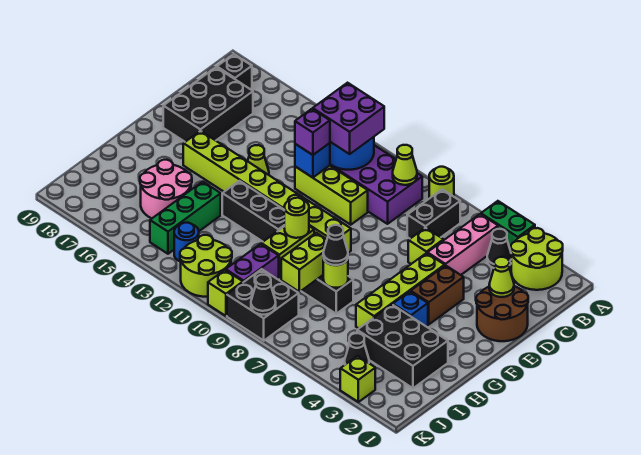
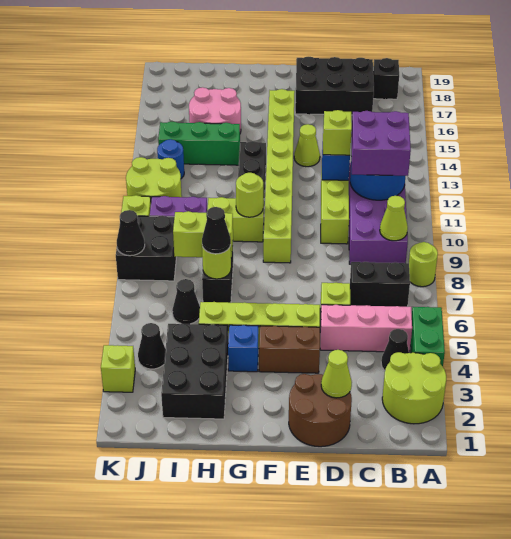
purple 1x1 brick [295,109,330,155] -> lime 1x1 brick [323,110,352,155]
none -> black 1x1 cone [172,279,200,324]

